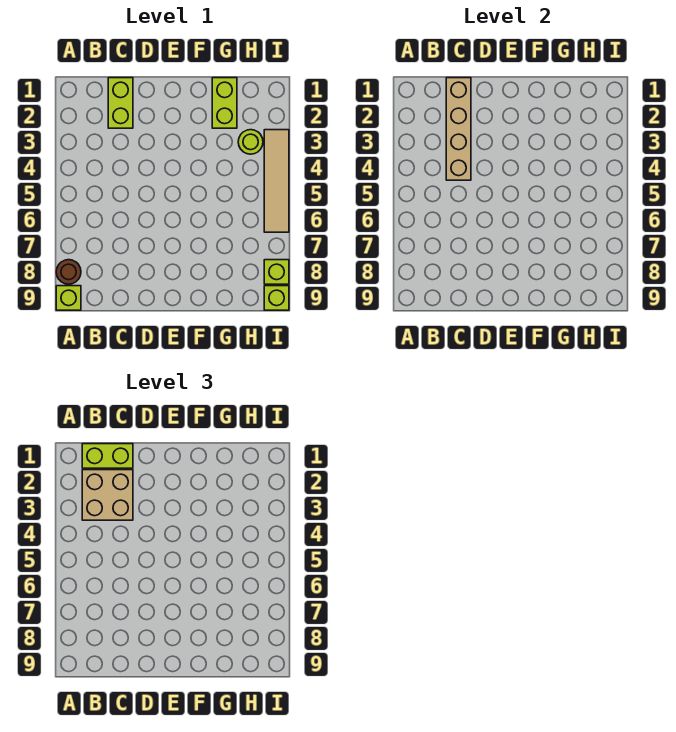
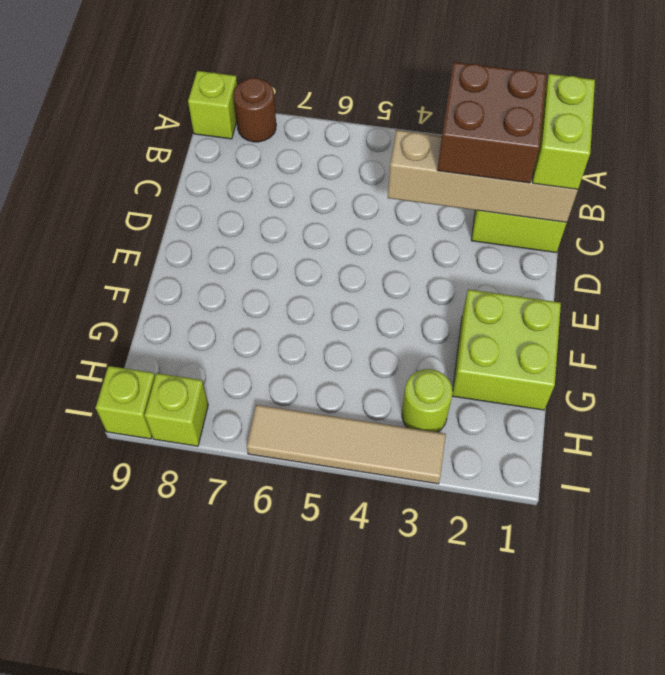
tan 2x2 brick [82,470,133,520] -> brown 2x2 brick [437,62,547,183]
lime 1x2 brick [212,78,237,128] -> lime 2x2 brick [452,290,561,410]

